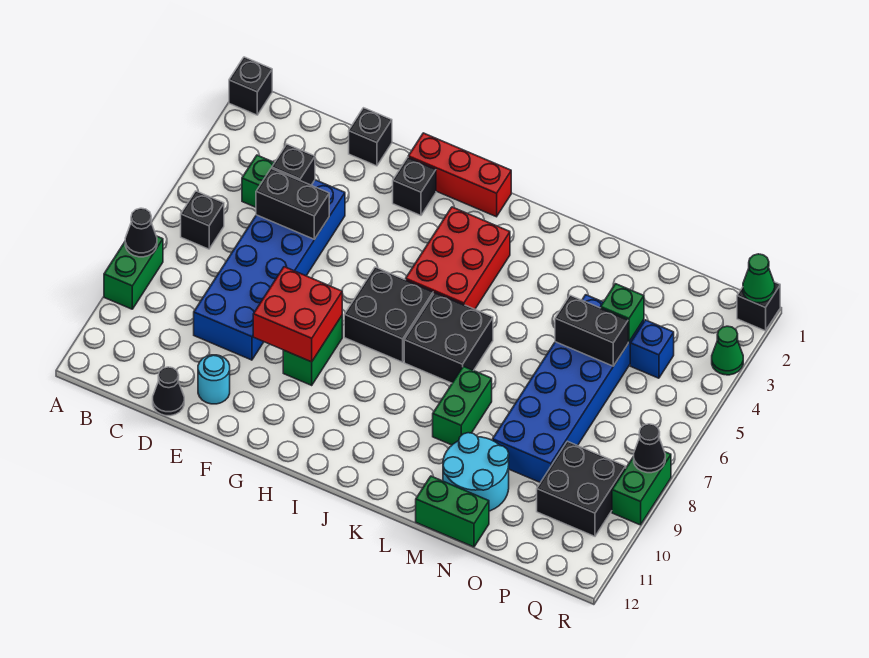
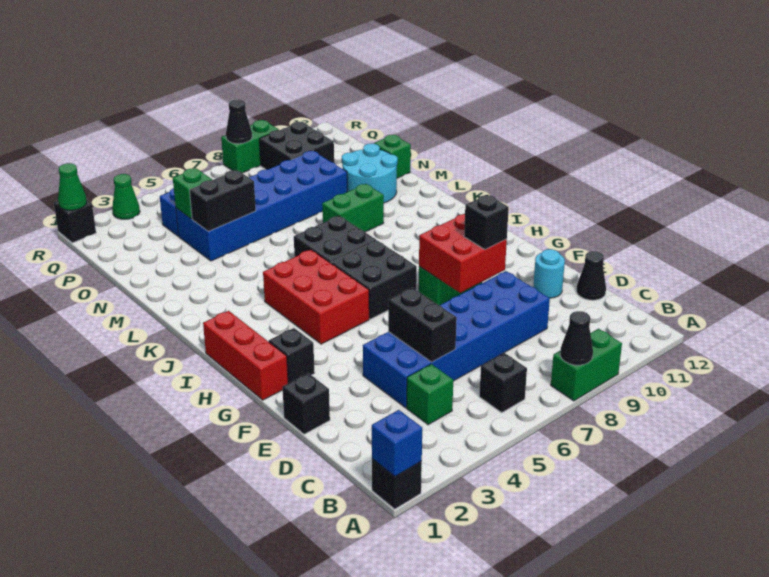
none -> blue 1x1 brick [372,410,422,477]
black 1x1 brick [272,144,315,185] -> black 1x1 brick moved to [464,195,509,250]
red 2x3 brick [406,207,510,309] -> red 2x3 brick turned to [263,250,369,344]
green 1x2 brick [416,476,489,547] -> green 1x1 brick [374,135,411,178]
black 1x2 brick [555,295,628,366] -> black 1x2 brick turned to [189,170,256,231]

